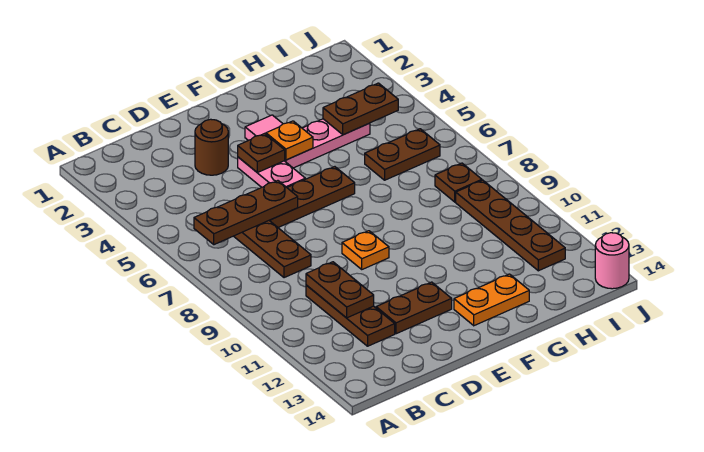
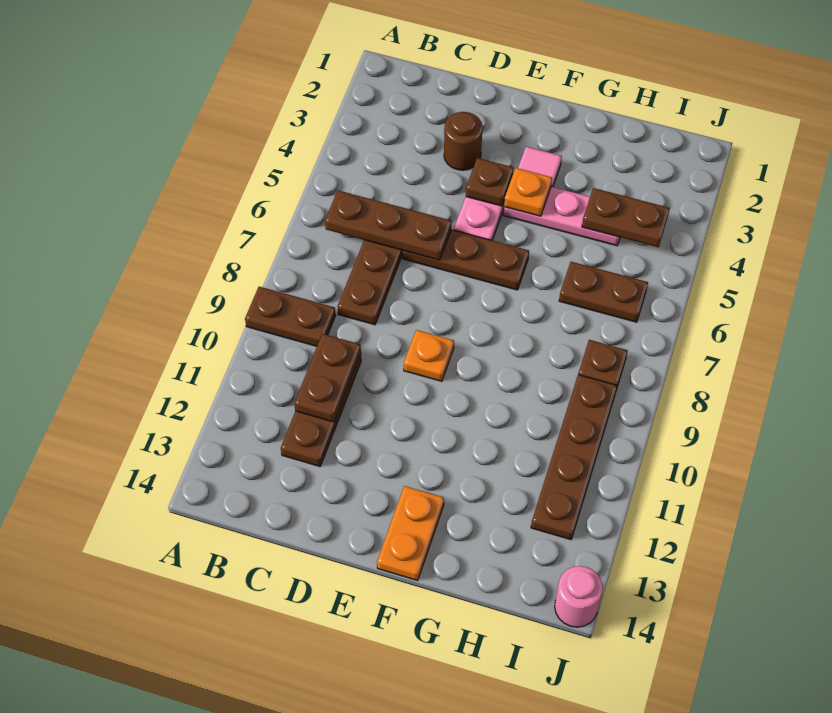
brown 1x2 plate [376,282,452,334] -> brown 1x2 plate moved to [245,287,336,346]
orange 1x2 plate [454,274,529,326] -> orange 1x2 plate turned to [377,486,444,580]

